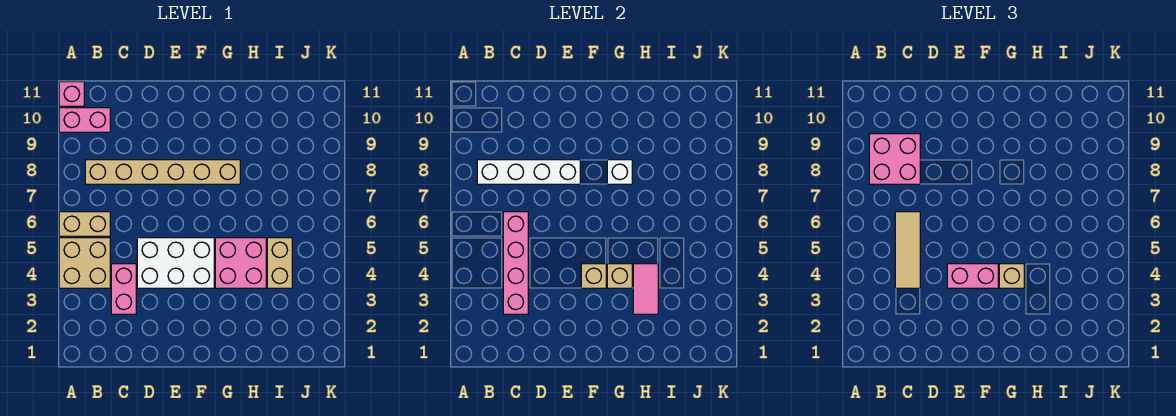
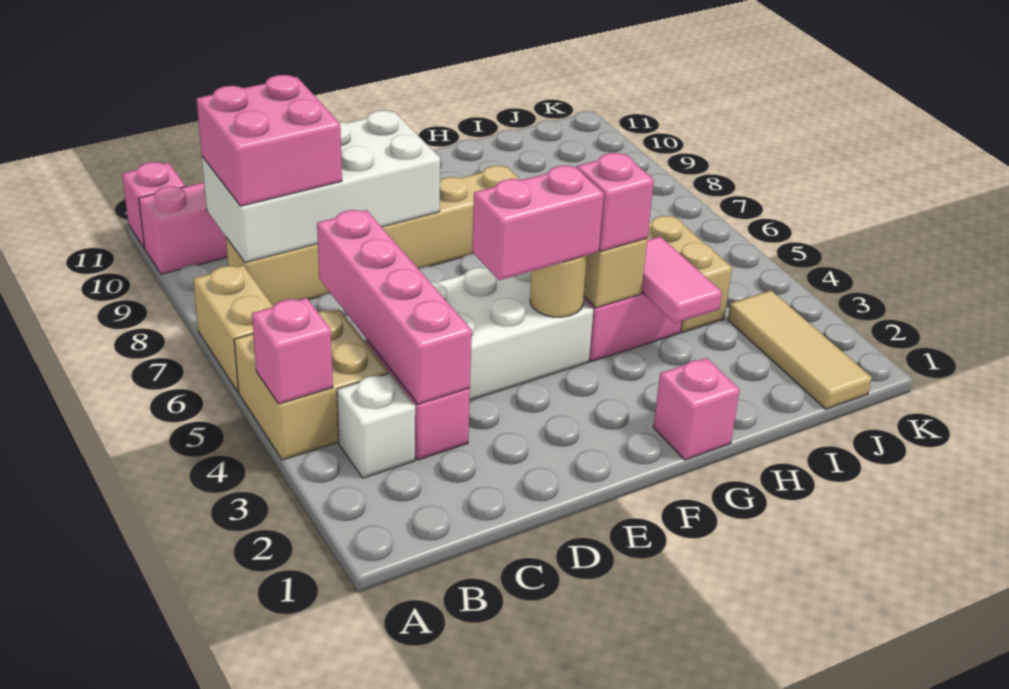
none -> pink 1x1 brick [252,298,333,404]
tan 1x2 brick [59,212,110,236] -> tan 1x2 brick turned to [193,265,273,392]
white 1x4 brick [477,160,580,184] -> white 2x4 brick [202,111,440,262]
tan 1x3 tile [895,212,920,288] -> tan 1x3 tile moved to [728,291,872,409]
tan 1x1 brick [581,264,606,288] -> tan 1x1 round brick [530,256,587,317]
none -> pink 1x1 brick [653,358,740,460]
tan 1x1 brick [999,264,1024,288] -> pink 1x1 brick [577,153,654,251]
white 1x1 brick [607,160,632,184] -> white 1x1 brick moved to [337,373,415,478]

